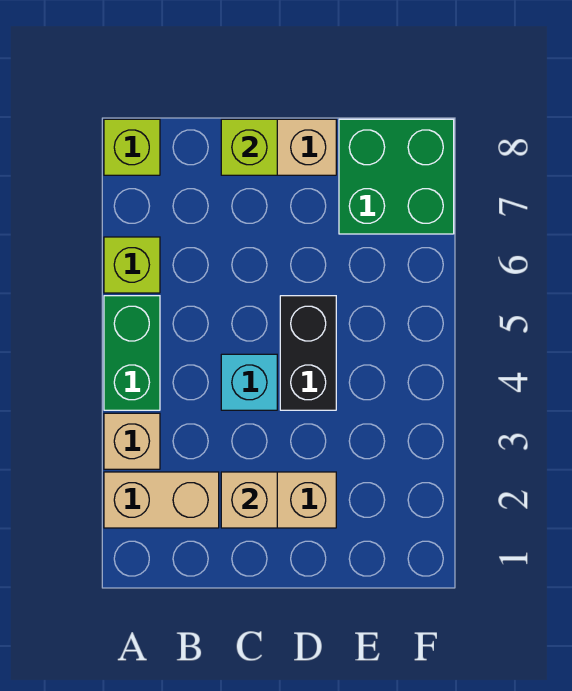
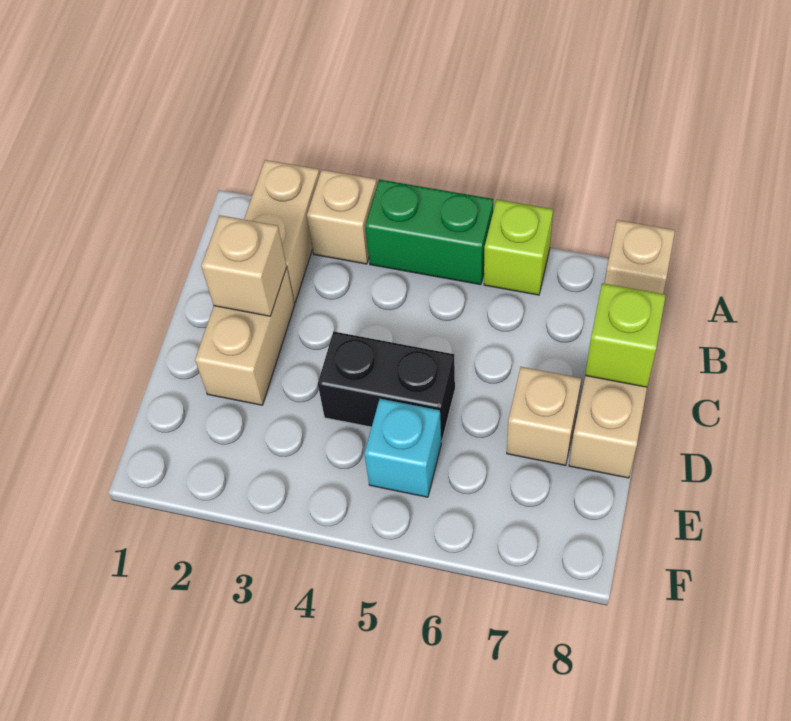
lime 1x1 brick [104,119,160,175] -> tan 1x1 brick [605,220,675,294]
cyan 1x1 brick [221,354,277,410] -> cyan 1x1 brick moved to [364,399,441,497]
none -> tan 1x1 brick [507,367,582,466]
green 2x2 brick [339,119,454,234] -> none

